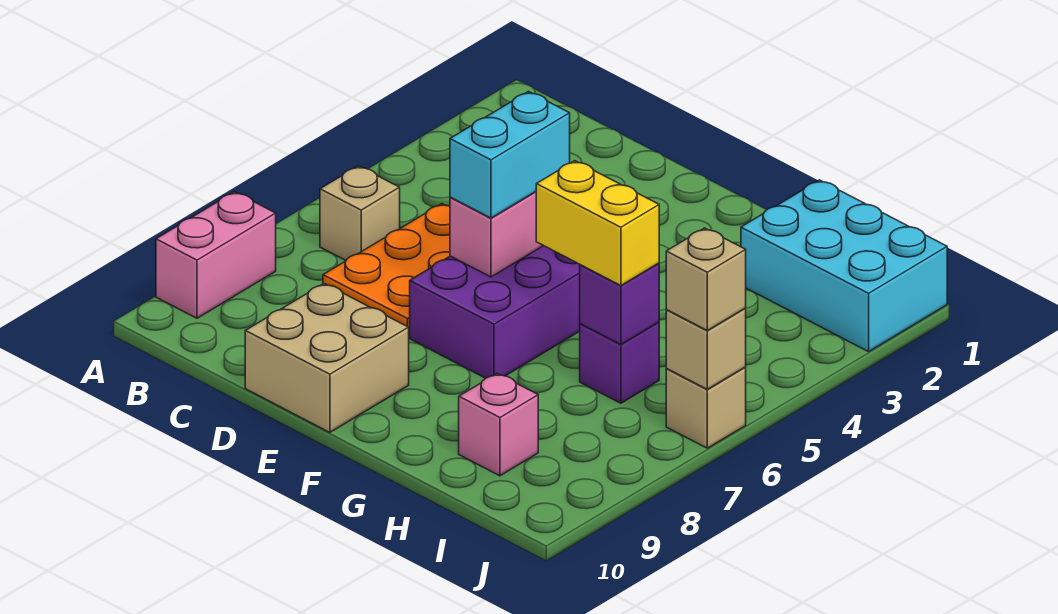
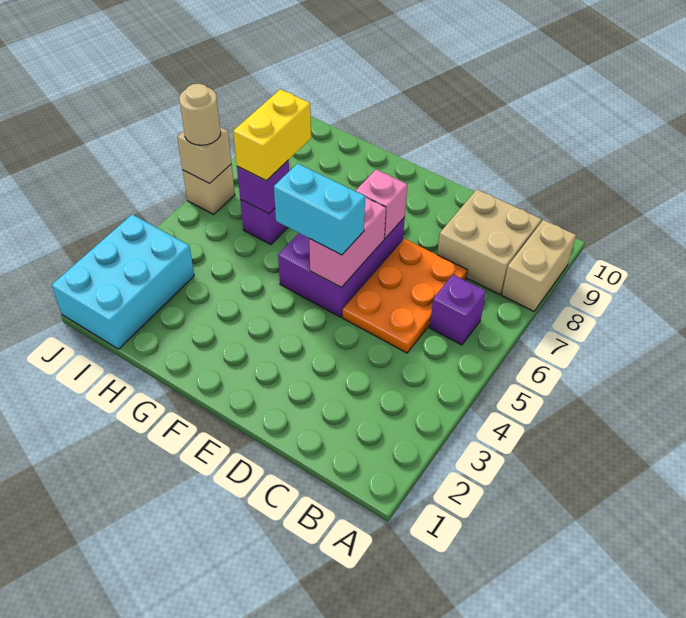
pink 1x2 brick [156,192,276,318] -> tan 1x2 brick [502,220,576,311]
tan 1x1 brick [320,166,400,260] -> purple 1x1 brick [430,275,486,345]
tan 2x2 brick [245,284,409,432] -> tan 2x2 brick moved to [437,190,541,295]
cyan 1x2 brick [450,92,570,218] -> cyan 1x2 brick turned to [274,163,365,255]
yellow 1x2 brick [536,161,659,286] -> yellow 1x2 brick turned to [233,89,311,181]
cyan 2x3 brick [741,180,947,352] -> cyan 2x3 brick turned to [52,214,194,349]
pink 1x1 brick [459,373,538,476] -> pink 1x1 brick moved to [356,170,407,238]
tan 1x1 brick [666,228,746,330] -> tan 1x1 round brick [179,84,221,145]

